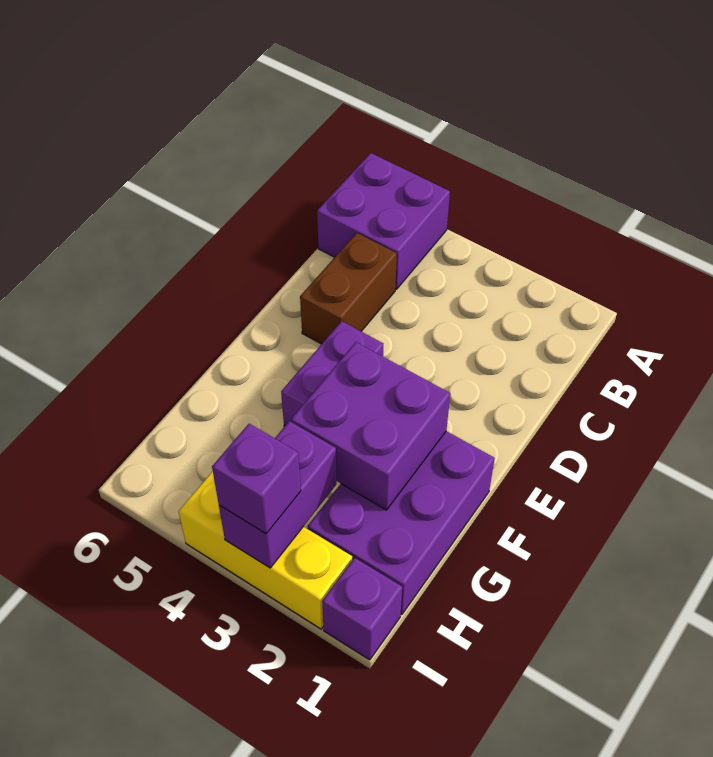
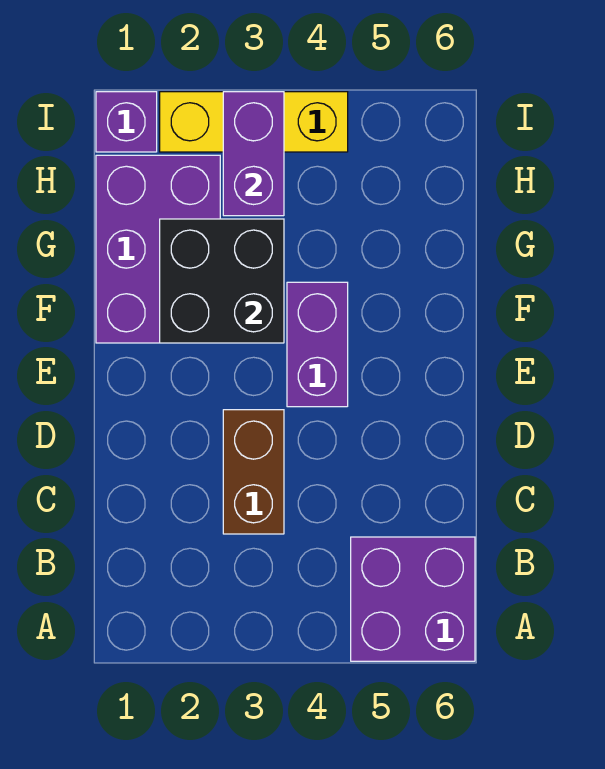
brown 1x2 brick [300,233,397,344] -> brown 1x2 brick moved to [223,410,284,534]
purple 2x2 brick [291,342,450,510] -> black 2x2 brick [160,219,284,343]
purple 1x1 brick [212,424,301,534] -> none

